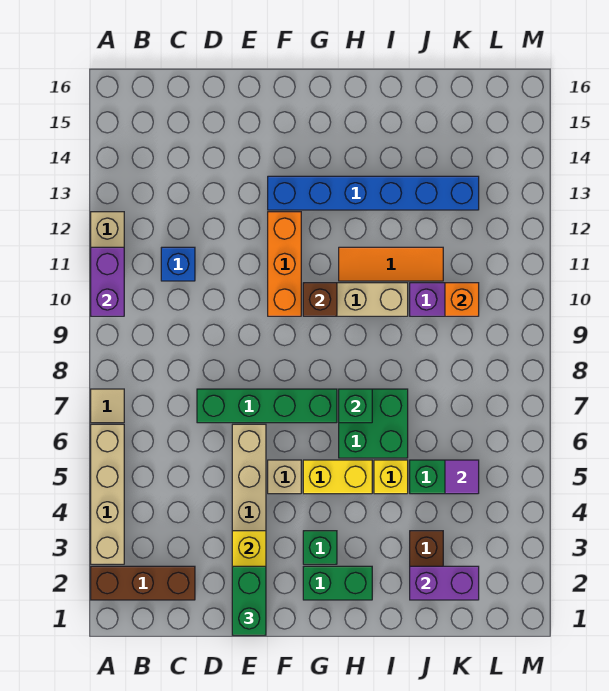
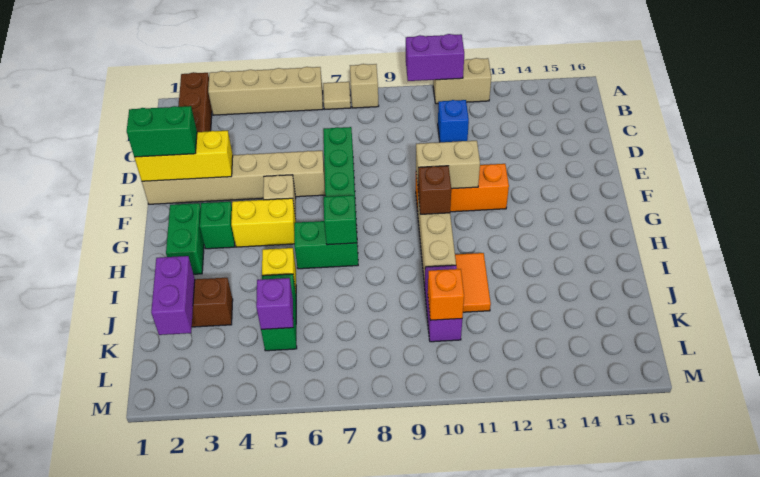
none -> tan 1x1 brick [350,64,379,108]
none -> tan 1x2 brick [416,141,480,189]
blue 1x6 brick [268,176,479,210] -> none
yellow 1x2 brick [303,460,372,494] -> yellow 1x2 brick turned to [231,198,296,247]
green 2x2 brick [339,389,408,458] -> green 1x2 brick [294,221,358,269]
orange 1x3 tile [339,247,443,281] -> orange 1x2 tile [455,253,491,312]
purple 1x1 tile [445,460,479,494] -> purple 1x1 brick [256,278,293,329]

